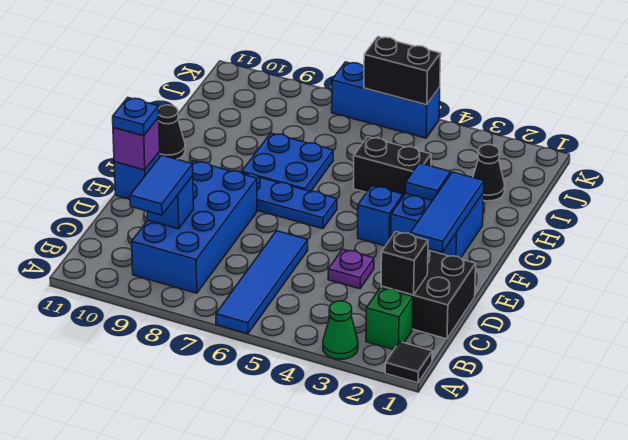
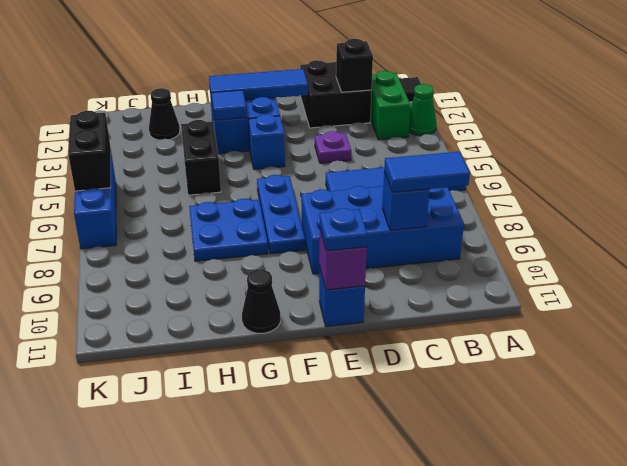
green 1x1 brick [366,287,413,350] -> green 1x2 brick [370,71,410,140]

